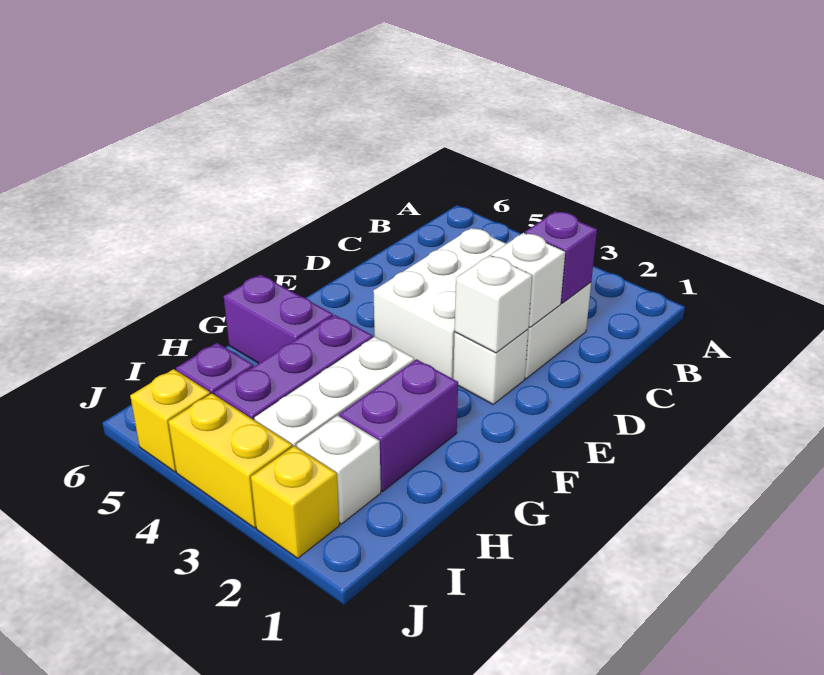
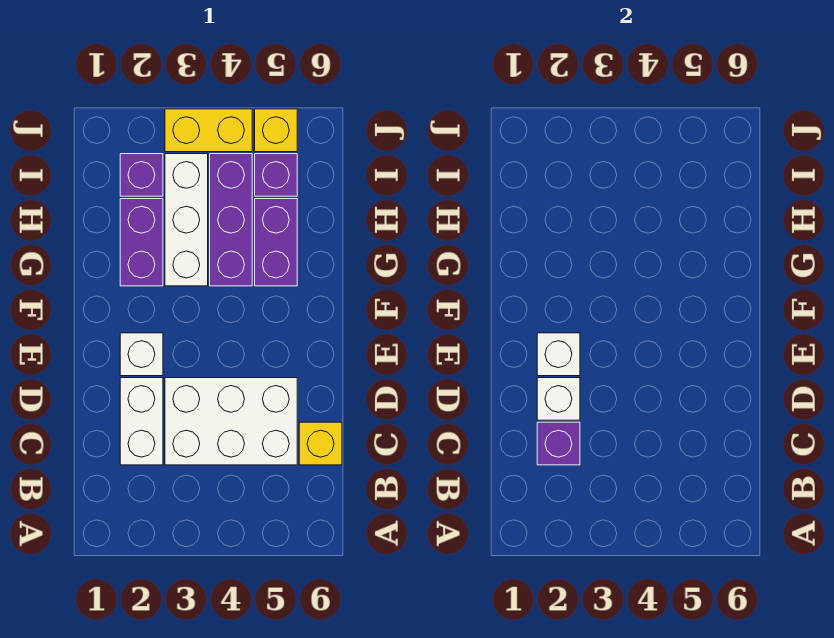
white 2x3 brick [373,228,506,379] -> white 2x3 brick turned to [165,378,297,465]
purple 1x2 brick [224,275,333,363] -> purple 1x2 brick turned to [255,199,297,286]
white 1x1 brick [297,415,381,524] -> purple 1x1 brick [120,154,163,196]
yellow 1x1 brick [251,446,339,558] -> yellow 1x1 brick moved to [299,422,342,465]

